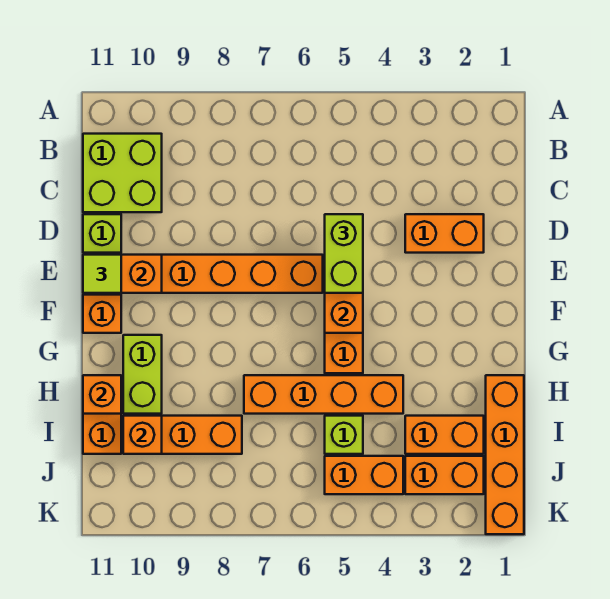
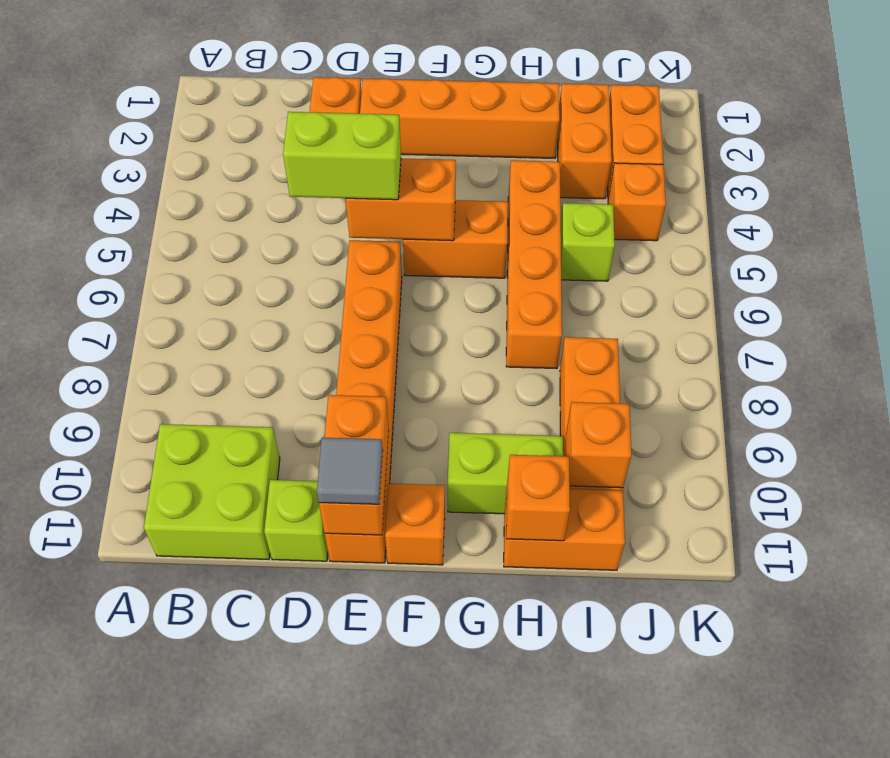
lime 1x1 tile [83,255,121,293] -> grey 1x1 tile [317,438,383,504]
orange 1x4 brick [486,375,524,534] -> orange 1x4 brick moved to [360,79,560,158]
orange 1x2 brick [325,456,403,494] -> orange 1x1 brick [608,163,666,241]

